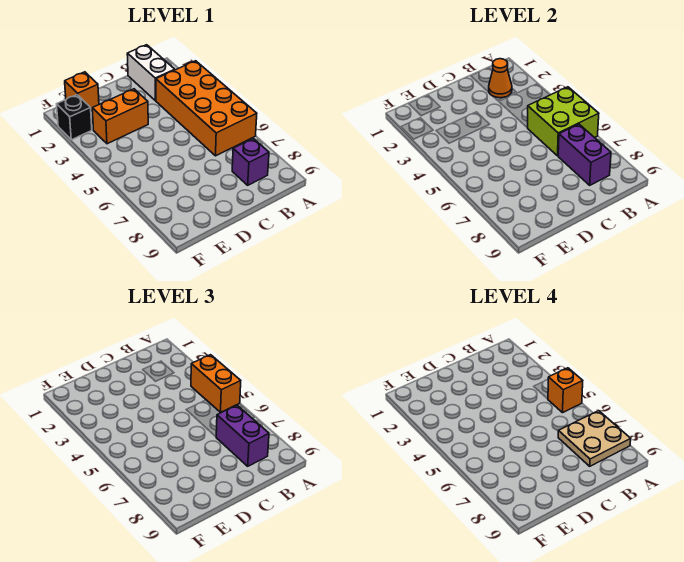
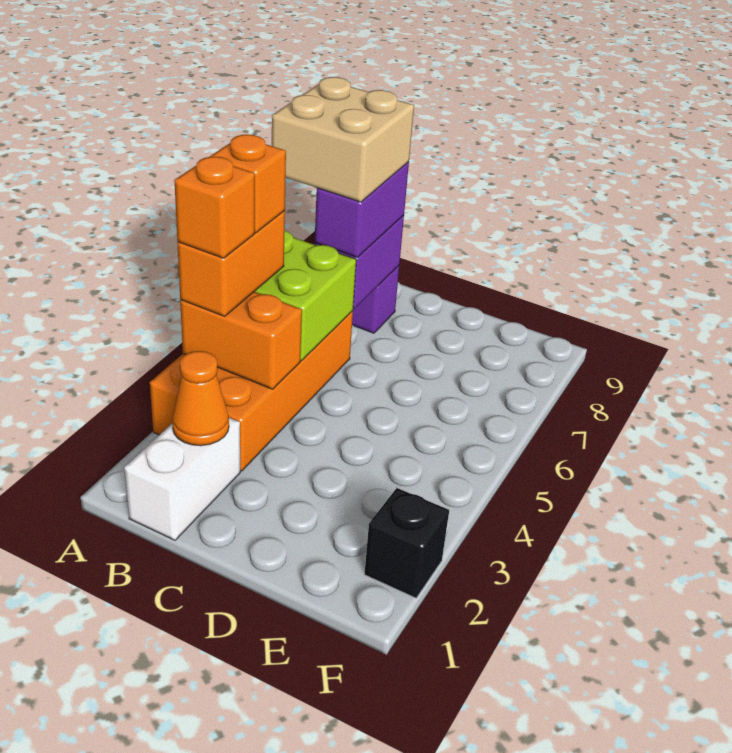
tan 2x2 plate [558,411,631,466] -> tan 2x2 brick [272,77,414,202]
orange 1x2 brick [92,89,148,144] -> orange 1x2 brick moved to [180,292,302,389]
orange 1x1 brick [65,72,99,111] -> orange 1x1 brick moved to [174,157,255,258]

